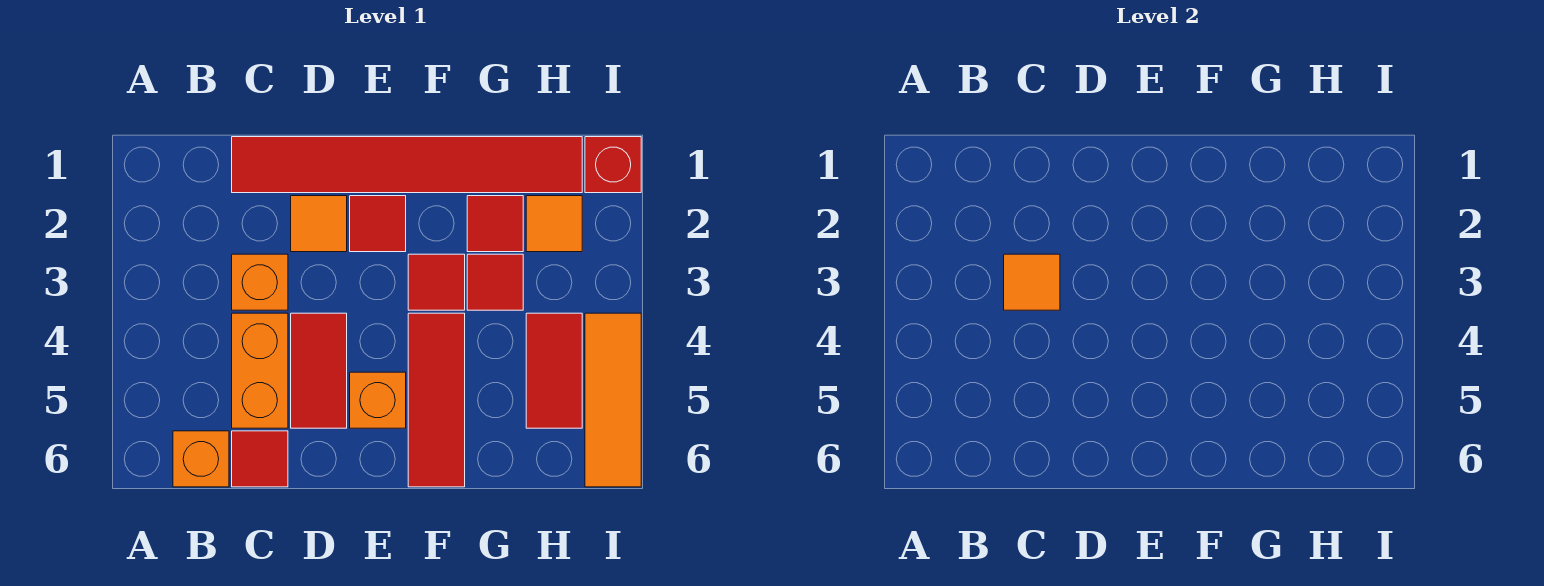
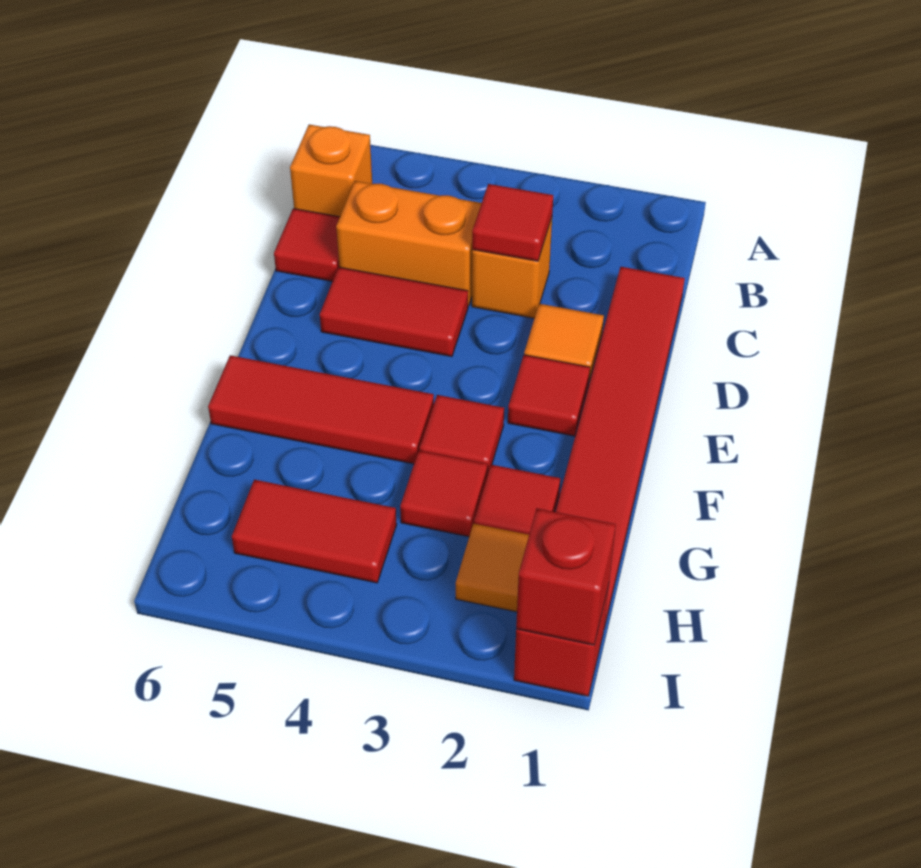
orange 1x1 tile [1004,254,1060,310] -> red 1x1 tile [472,184,553,261]
orange 1x1 brick [350,372,406,428] -> none
none -> red 1x1 brick [516,508,616,645]
orange 1x3 tile [585,313,641,487] -> none

